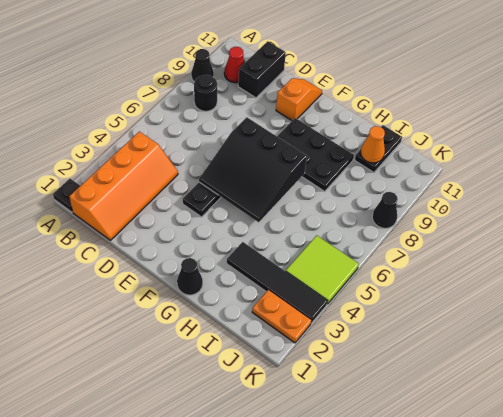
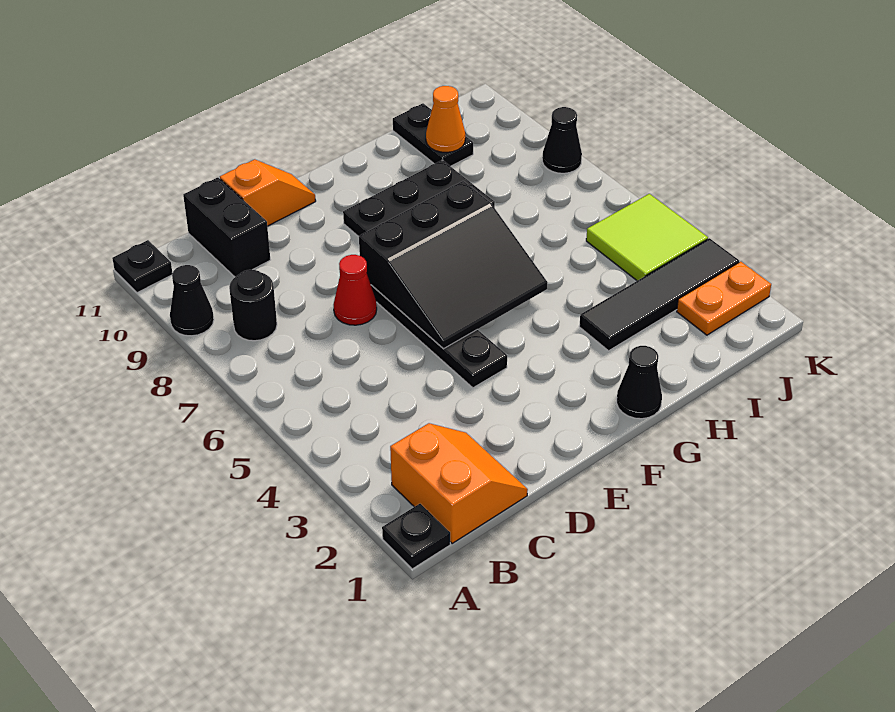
none -> black 1x1 plate [112,240,173,293]
orange 2x4 slope [69,132,178,240] -> orange 2x2 slope [390,423,528,544]
red 1x1 cone [224,47,245,83] -> red 1x1 cone moved to [333,255,377,325]
orange 1x2 slope [276,78,322,121] -> orange 1x2 slope turned to [220,159,316,226]

